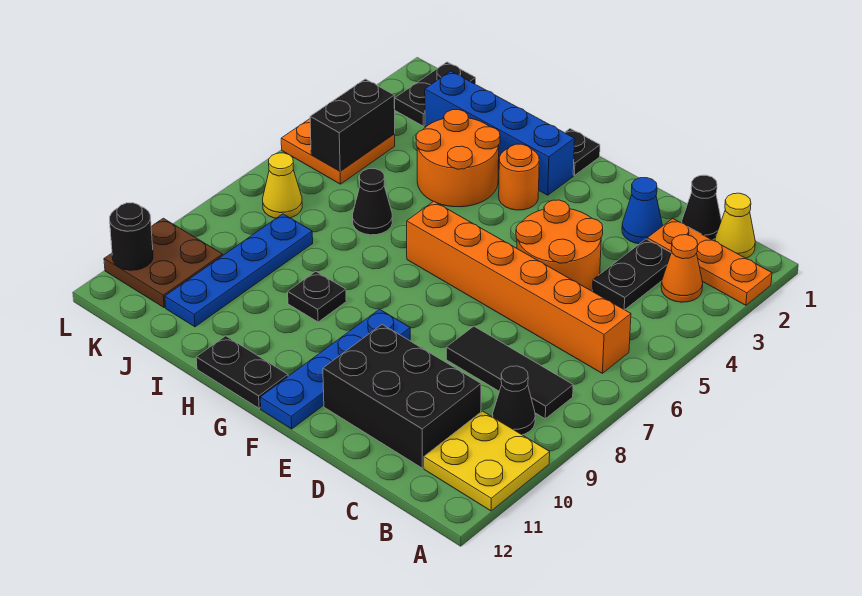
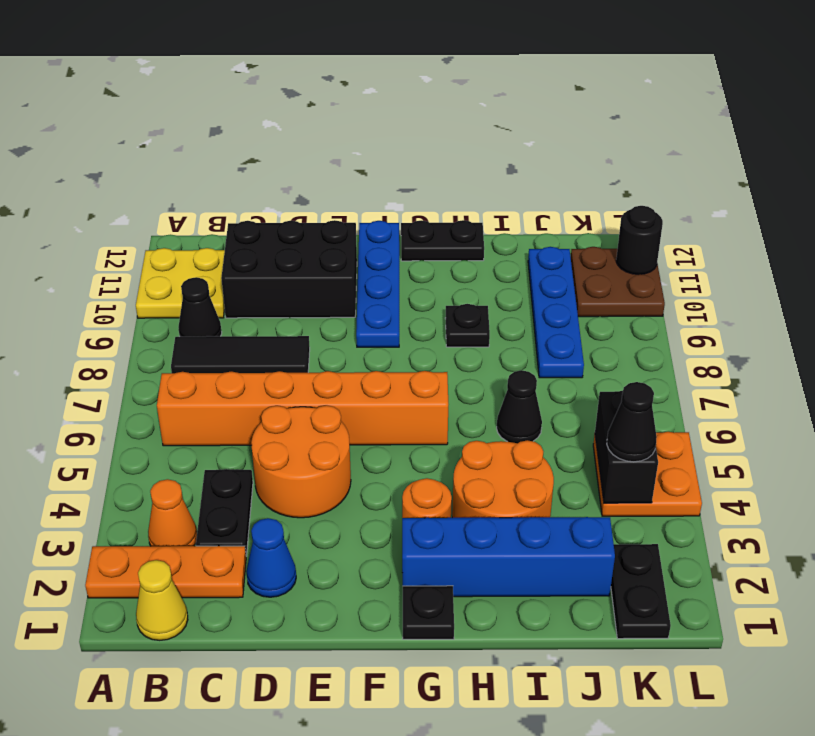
black 1x1 cone [682,175,721,240] -> black 1x1 cone moved to [607,382,657,462]
yellow 1x1 cone [263,153,302,218] -> none

